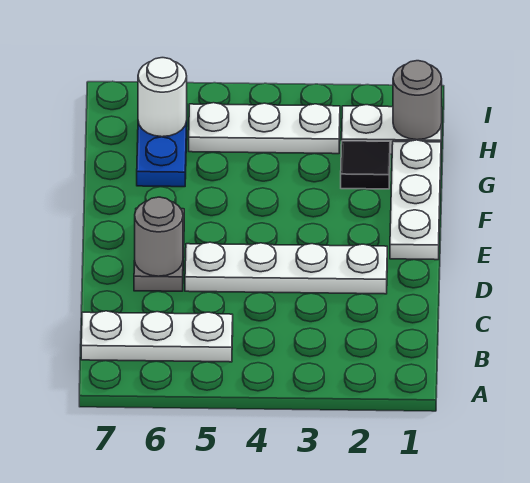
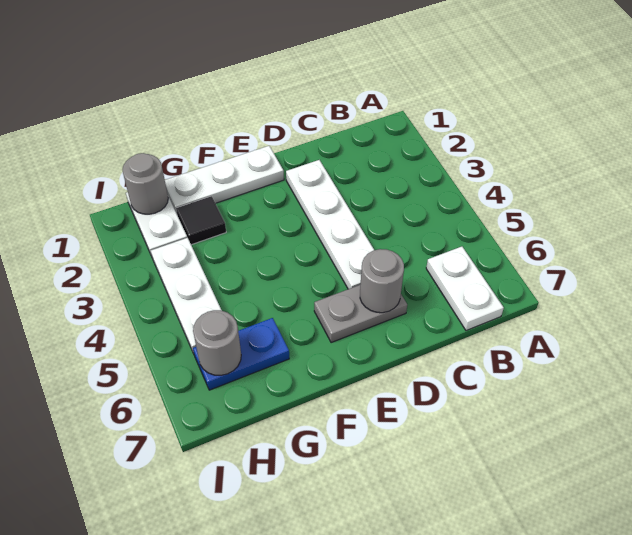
white 1x3 plate [81,311,233,362] -> white 1x2 plate [426,247,504,331]
white 1x1 round brick [138,58,187,137] -> grey 1x1 round brick [193,310,241,375]

